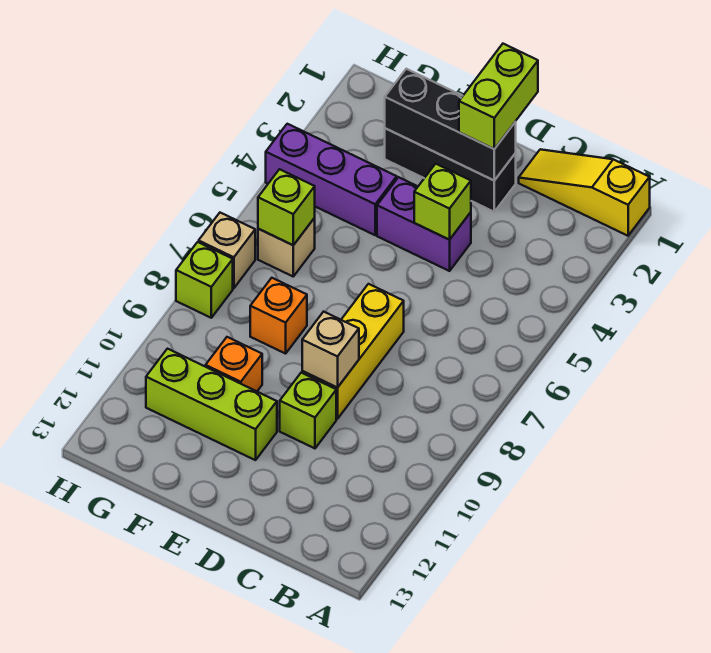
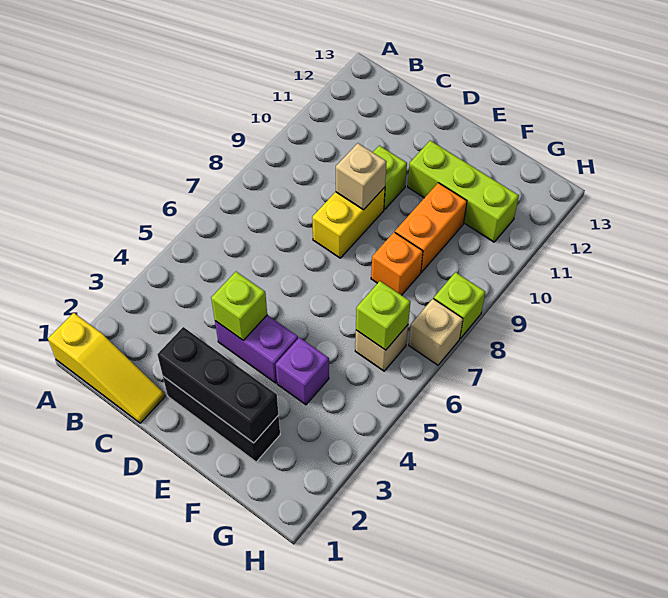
lime 1x2 brick [459,44,538,149] -> none
yellow 1x3 brick [302,284,404,419] -> yellow 1x2 brick [312,187,385,258]
purple 1x3 brick [266,124,397,235] -> purple 1x1 brick [276,337,329,405]
orange 1x1 brick [206,337,262,391] -> orange 1x2 brick [395,183,467,272]

